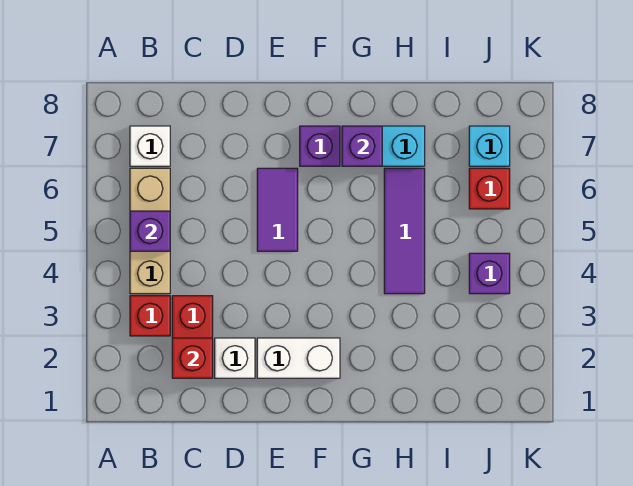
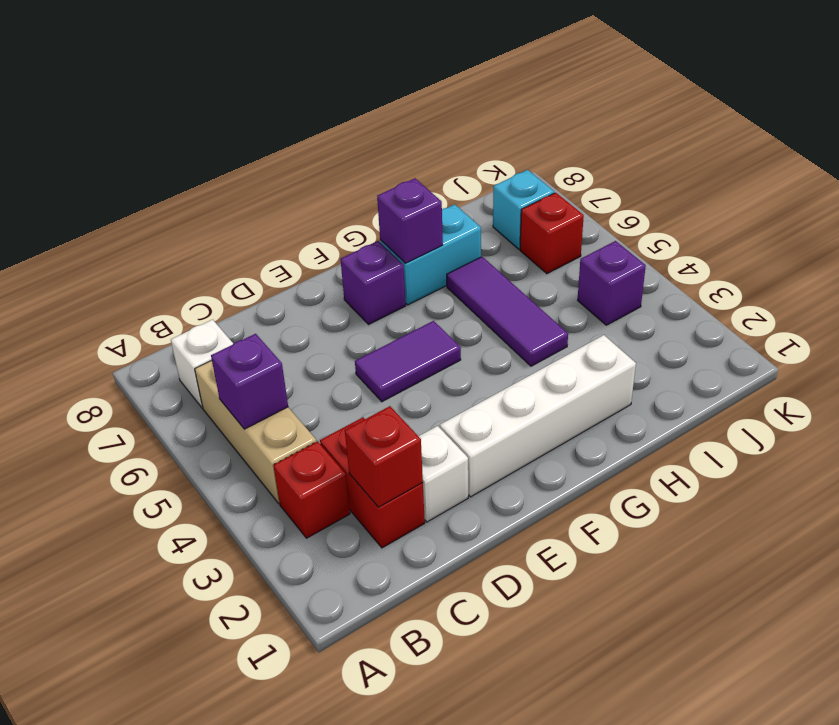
white 1x2 brick [257,338,340,378] -> white 1x4 brick [440,335,636,497]
purple 1x2 tile [257,168,298,251] -> purple 1x2 tile turned to [355,321,461,402]

